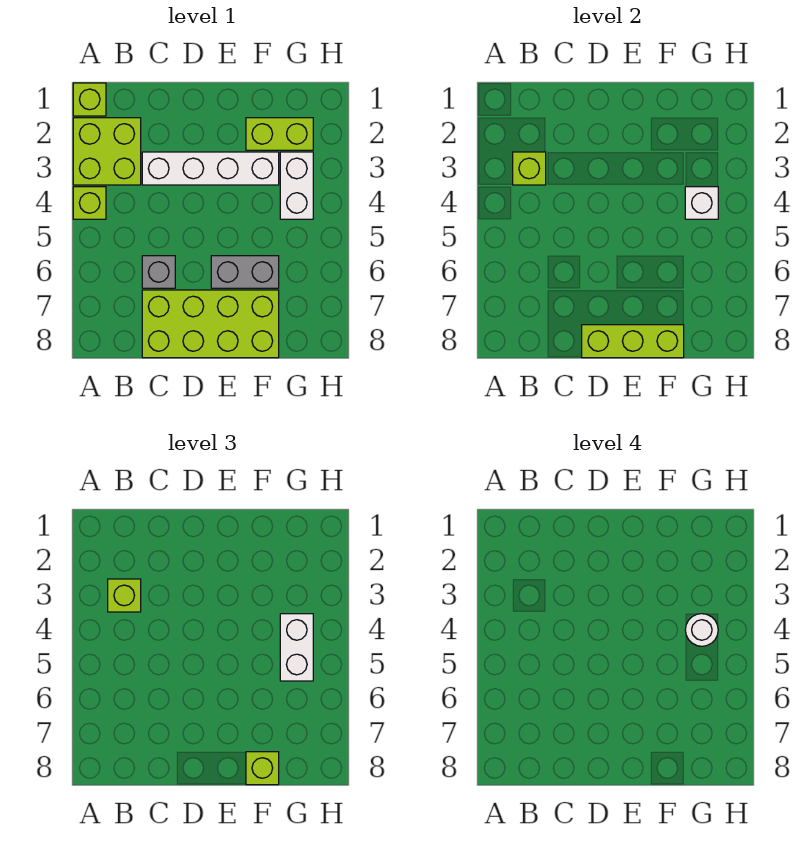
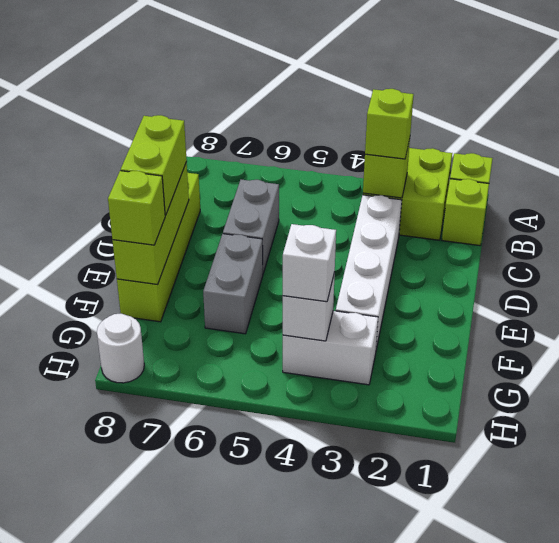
lime 1x1 brick [73,187,106,219] -> lime 1x1 brick moved to [442,179,489,246]
grey 1x1 brick [142,256,175,288] -> grey 1x2 brick [223,180,279,273]
lime 2x4 brick [142,290,279,358] -> lime 1x4 brick [117,173,200,322]
lime 1x2 brick [246,118,313,150] -> lime 1x2 brick moved to [121,115,187,215]
white 1x2 brick [280,614,313,681] -> white 1x1 brick [283,224,336,302]
white 1x1 round brick [685,614,718,646] -> white 1x1 round brick moved to [97,314,144,383]

